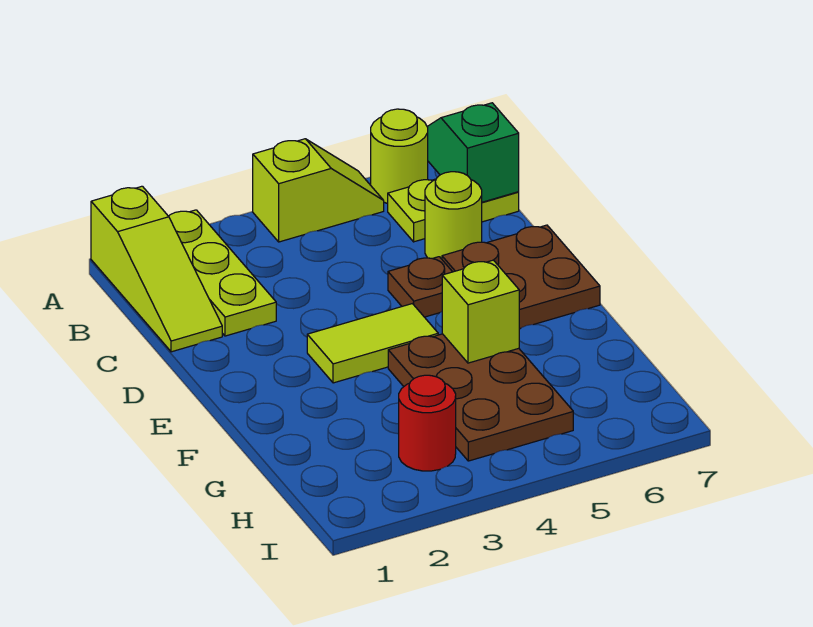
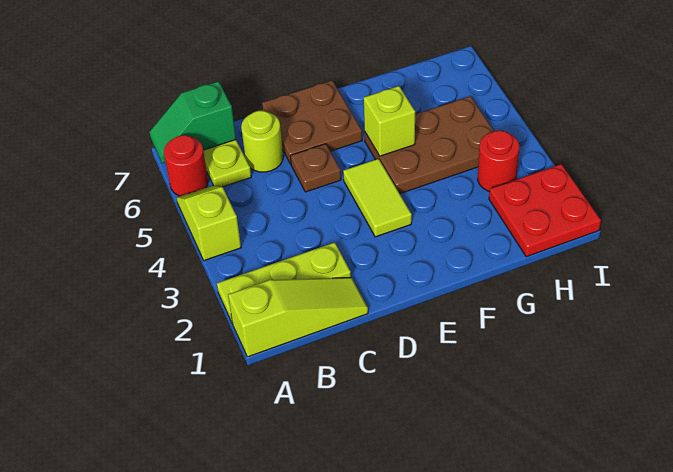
lime 1x1 round brick [371,109,428,203] -> red 1x1 round brick [164,135,208,196]
none -> red 2x2 plate [489,164,601,257]

